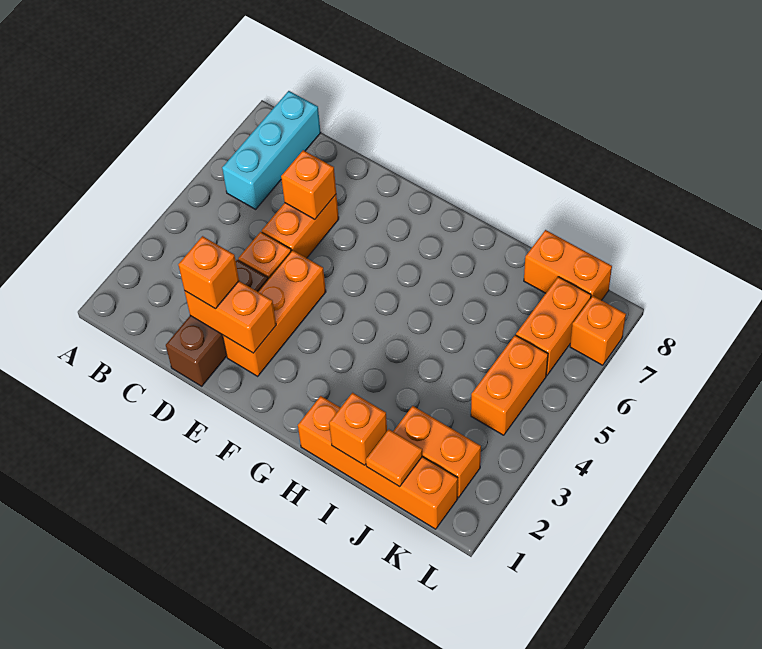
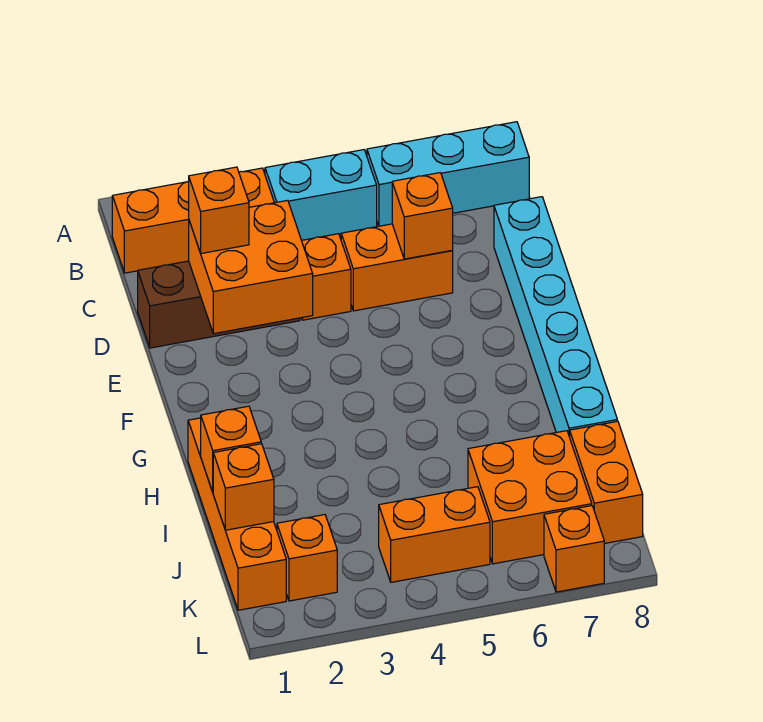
none -> cyan 1x2 brick [265,150,377,240]
orange 1x2 brick [185,281,276,353] -> orange 2x2 brick [189,200,313,334]
none -> cyan 1x6 brick [494,197,617,437]
orange 1x3 brick [223,250,326,376] -> orange 1x3 brick moved to [112,168,274,273]
orange 1x1 tile [366,429,422,487] -> orange 1x1 brick [213,444,274,530]
orange 1x2 brick [393,406,481,497] -> orange 1x1 brick [277,515,337,601]
orange 1x2 brick [516,277,591,375] -> orange 2x2 brick [468,431,592,564]

